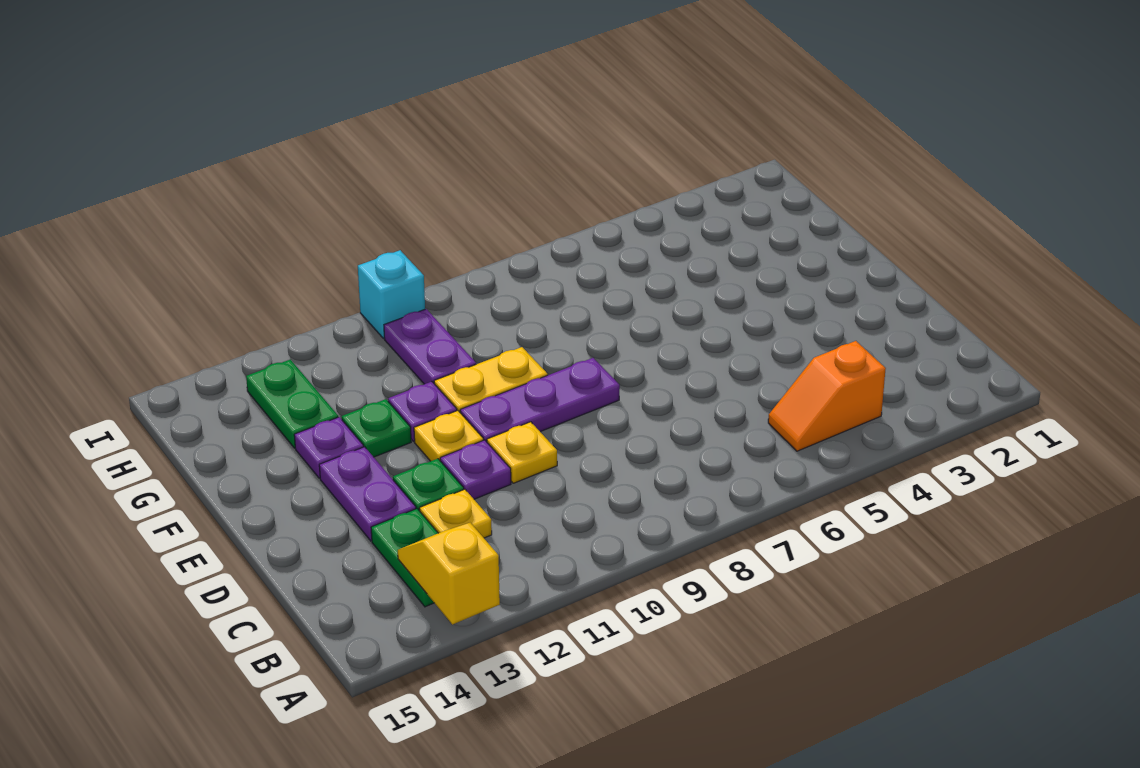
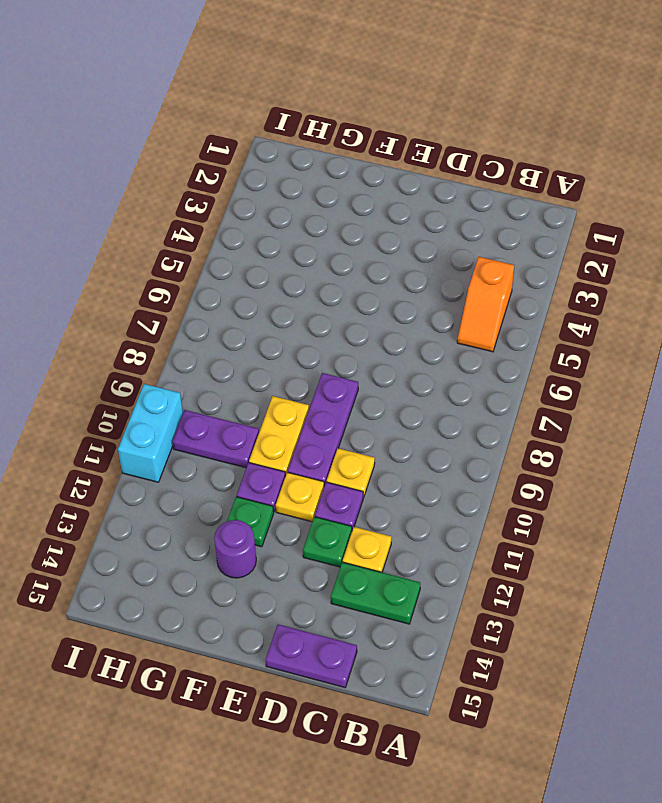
yellow 1x2 slope [398,523,500,625] -> none
purple 1x2 plate [319,447,416,541] -> purple 1x2 plate moved to [266,624,357,687]
purple 1x1 plate [294,417,364,478] -> purple 1x1 round brick [214,520,256,578]
green 1x2 plate [246,360,338,448] -> none
cyan 1x1 brick [358,250,425,339] -> cyan 1x2 brick [118,384,183,482]

